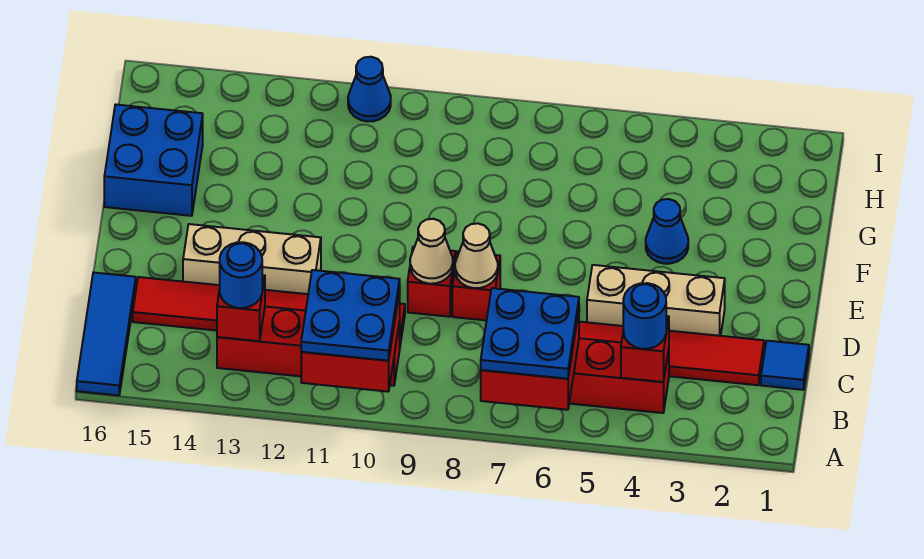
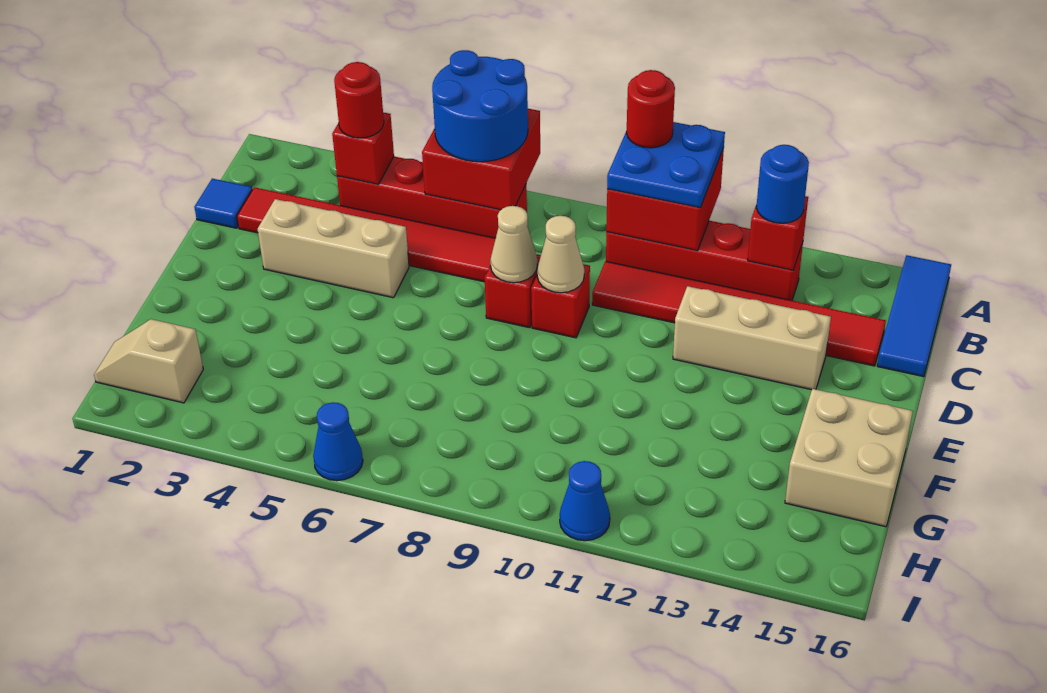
blue 2x2 plate [481,288,579,379] -> blue 2x2 round brick [432,50,528,162]
none -> red 1x1 round brick [627,70,675,148]
blue 1x1 round brick [623,283,666,349] -> red 1x1 round brick [334,62,384,138]
blue 1x1 cone [646,199,688,264] -> blue 1x1 cone moved to [313,402,363,481]
blue 2x2 brick [104,105,203,216] -> tan 2x2 brick [785,389,913,527]
none -> tan 1x2 slope [94,319,203,403]

